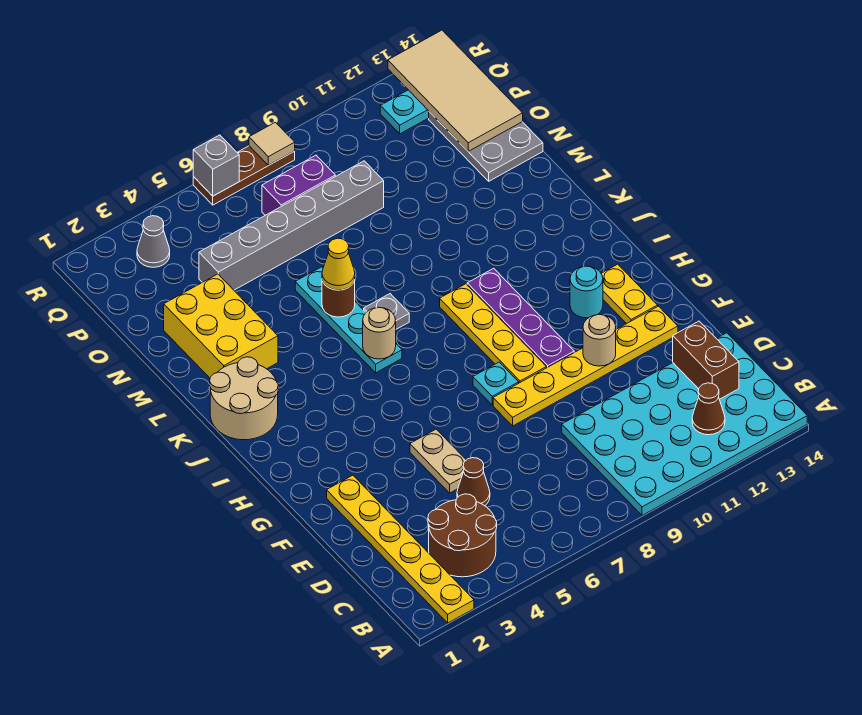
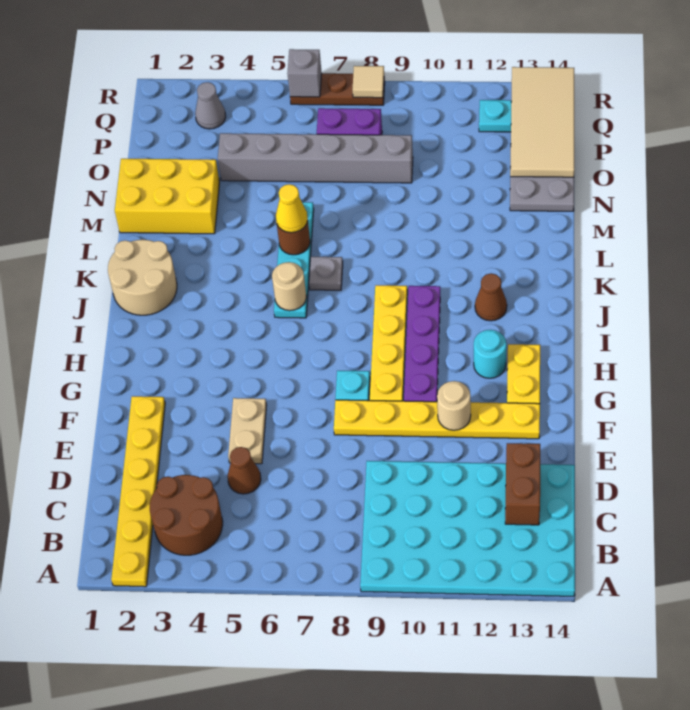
brown 1x1 cone [692,383,725,435] -> brown 1x1 cone moved to [475,273,507,321]
yellow 2x3 brick [164,274,278,378] -> yellow 2x3 brick turned to [115,159,220,234]

